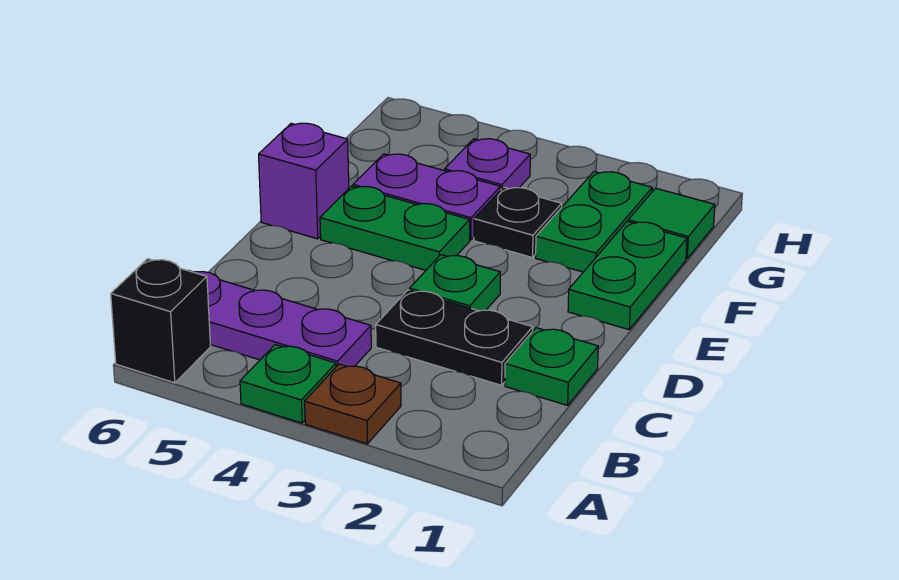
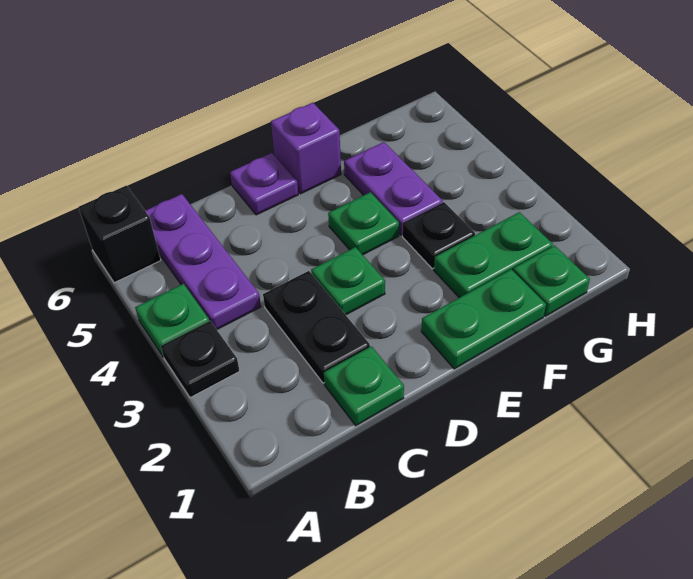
brown 1x1 plate [305,364,401,444] -> black 1x1 plate [161,321,240,398]
green 1x2 plate [320,186,470,270] -> green 1x1 plate [328,192,399,255]
green 1x1 tile [628,188,715,259] -> green 1x1 plate [513,246,590,316]
purple 1x1 plate [445,139,530,190] -> purple 1x1 plate moved to [230,153,298,215]

